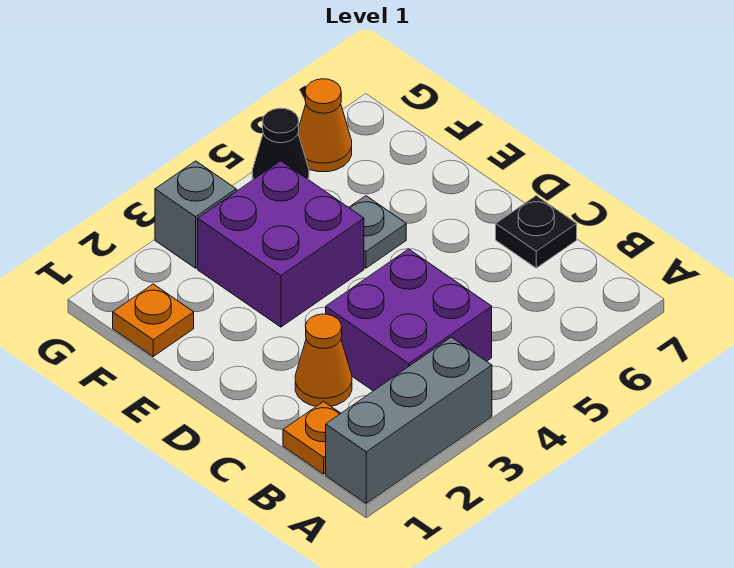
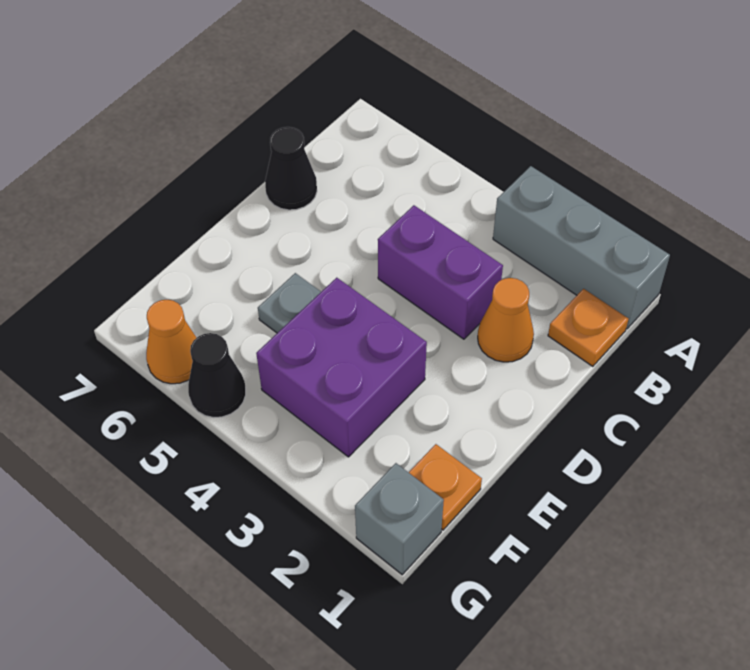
purple 2x2 brick [326,249,492,391] -> purple 1x2 brick [378,205,503,339]
black 1x1 plate [496,196,577,268] -> black 1x1 cone [265,127,317,210]
grey 1x1 brick [155,161,236,268] -> grey 1x1 brick moved to [355,463,444,575]

